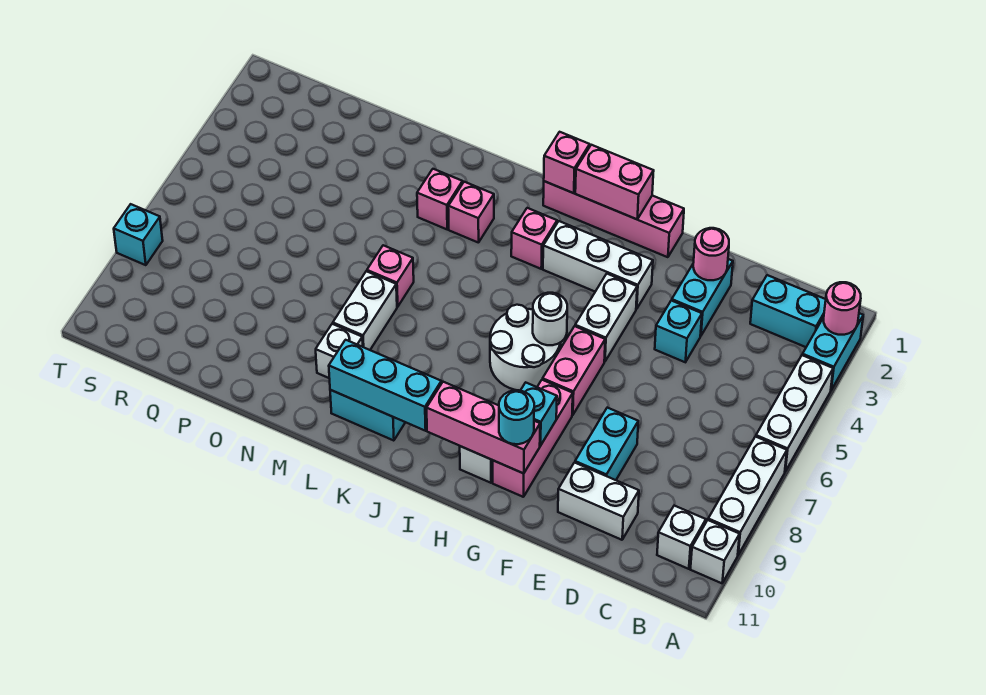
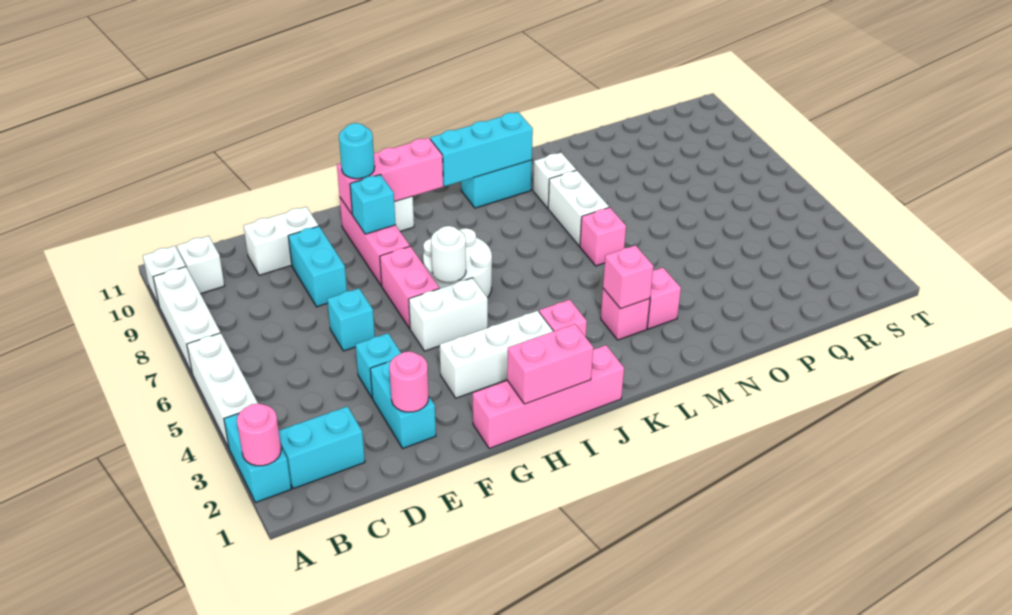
white 1x2 brick [575,274,637,362] -> white 1x2 brick turned to [409,278,488,351]
pink 1x1 brick [544,132,590,193] -> pink 1x1 brick moved to [603,245,654,309]
cyan 1x1 brick [114,204,163,265] -> cyan 1x1 brick moved to [327,288,375,351]

